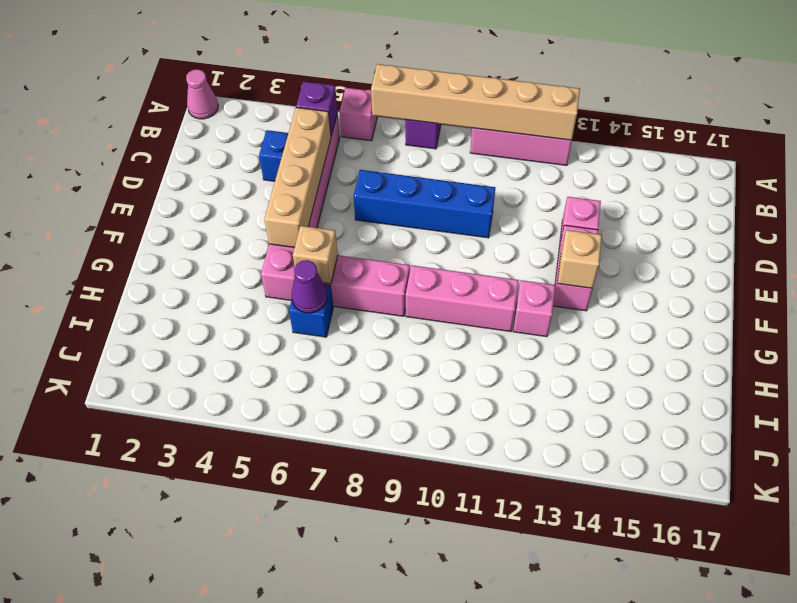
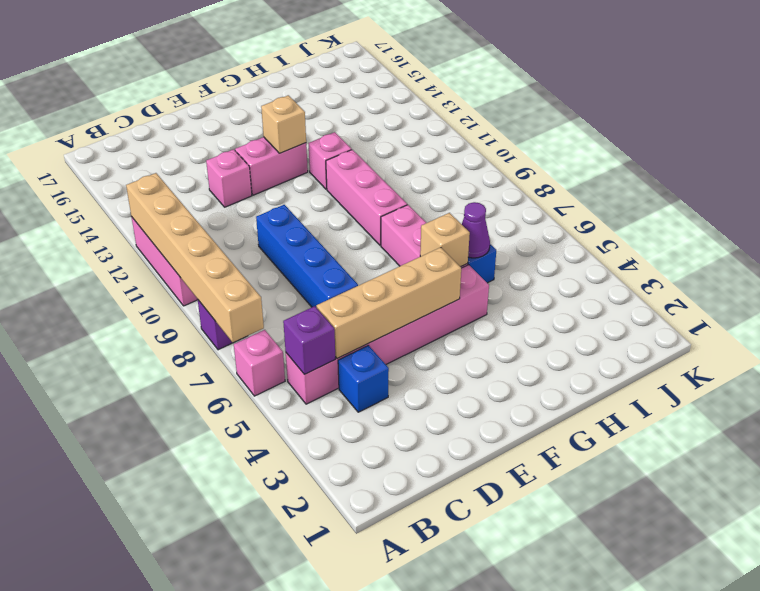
pink 1x1 cone [186,69,218,119] -> none

